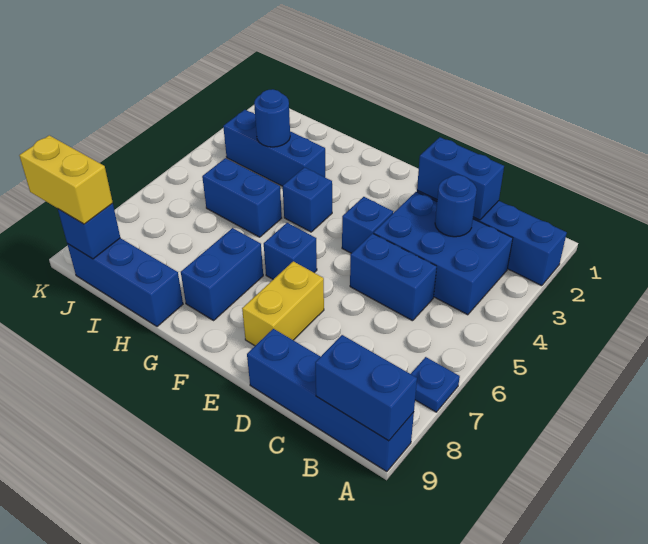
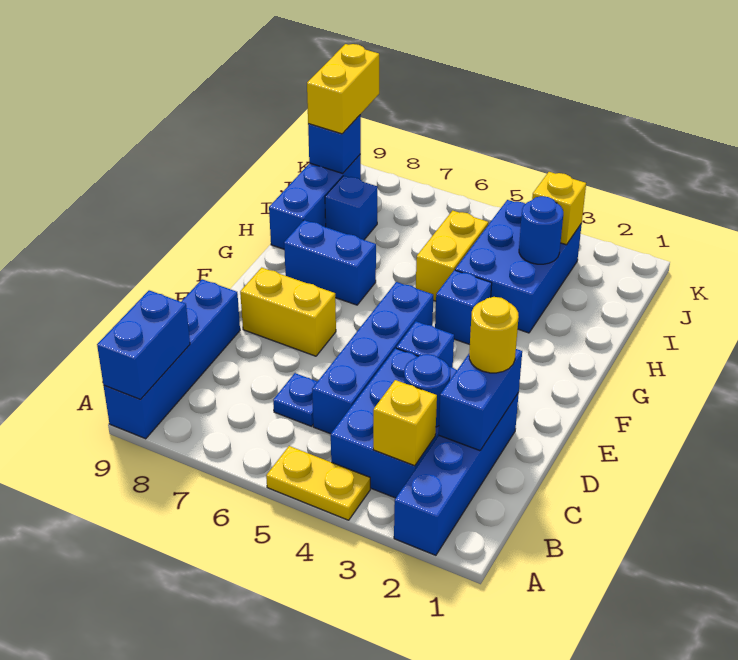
none -> yellow 1x2 plate [266,446,370,520]
blue 1x1 plate [411,357,460,412] -> blue 1x1 plate moved to [273,373,318,426]
none -> yellow 1x1 brick [373,380,437,466]
blue 1x2 brick [350,233,437,321] -> blue 1x4 brick [312,282,433,434]
none -> yellow 1x1 round brick [469,297,519,373]
blue 1x1 brick [264,223,317,279] -> blue 1x1 brick moved to [325,176,378,240]
blue 1x3 brick [223,110,325,186] -> blue 2x3 brick [455,200,582,333]
blue 1x2 brick [202,158,282,237] -> yellow 1x2 brick [416,211,488,301]
none -> yellow 1x1 brick [532,172,586,245]

